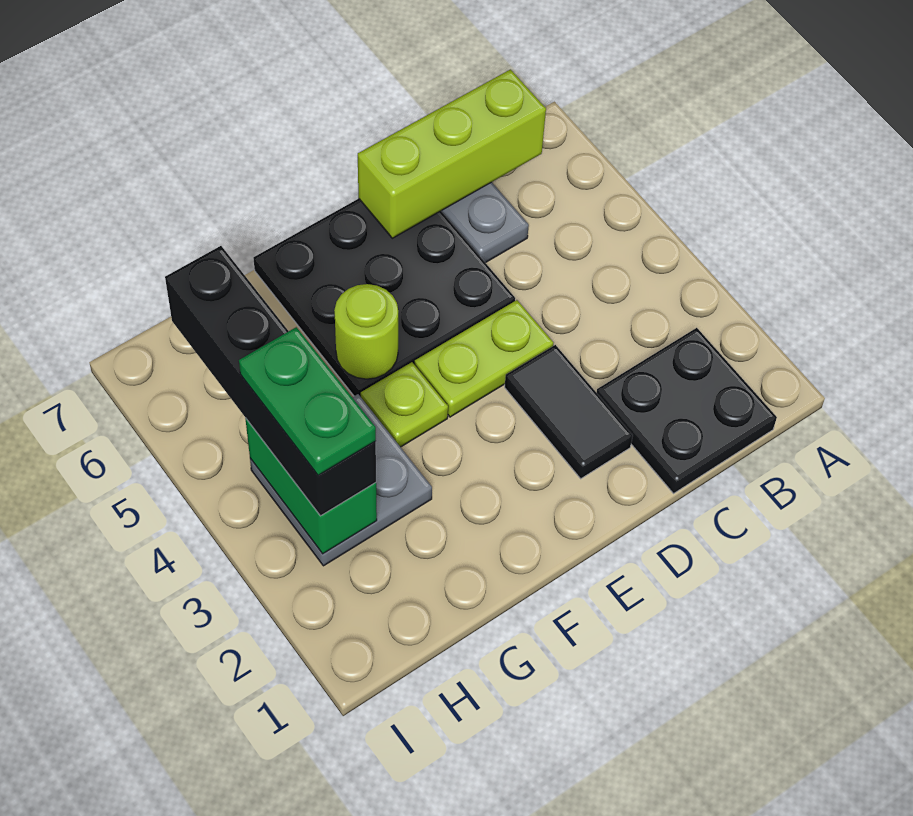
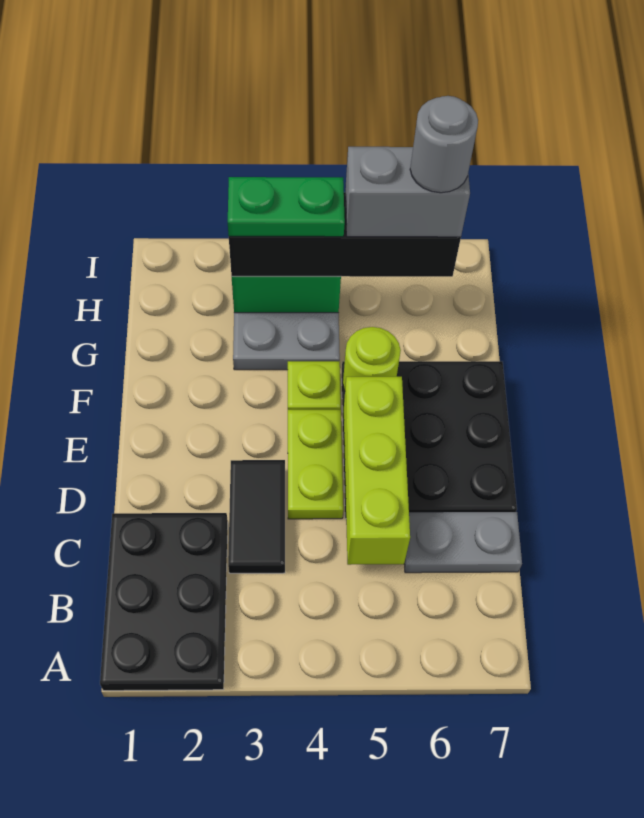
black 2x2 plate [597,328,777,493] -> black 2x3 plate [100,513,228,691]
lime 1x3 brick [358,69,546,238] -> lime 1x3 brick moved to [344,377,410,565]
black 1x2 tile [505,345,633,479] -> black 1x2 tile turned to [228,460,285,573]
none -> grey 1x2 brick [345,147,470,237]
none -> grey 1x1 round brick [410,96,478,193]

